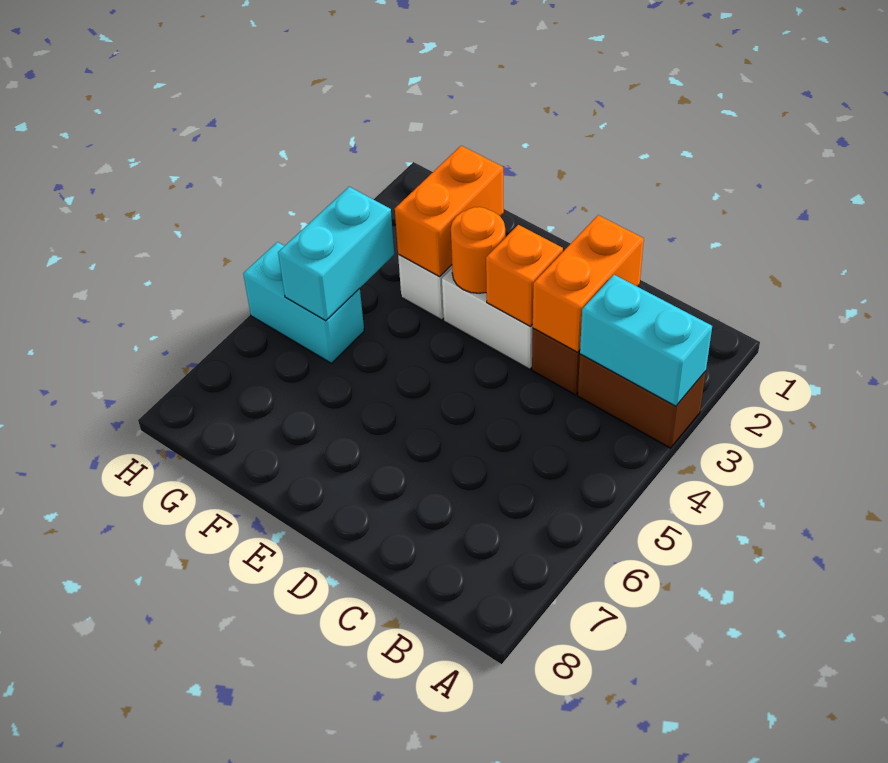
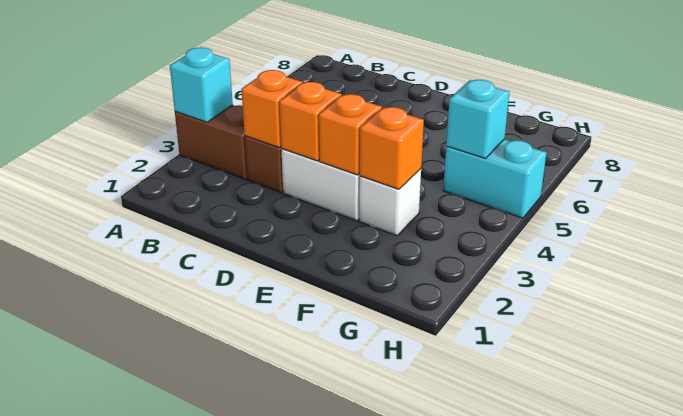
cyan 1x2 brick [580,275,712,406] -> cyan 1x1 brick [170,47,233,122]
orange 1x2 brick [533,215,644,352] -> orange 1x1 brick [242,70,303,148]
orange 1x1 round brick [451,207,505,293] -> orange 1x1 brick [319,94,382,175]
orange 1x2 brick [395,146,504,277] -> orange 1x1 brick [360,107,424,189]
cyan 1x2 brick [278,187,394,321] -> cyan 1x1 brick [446,80,509,159]

